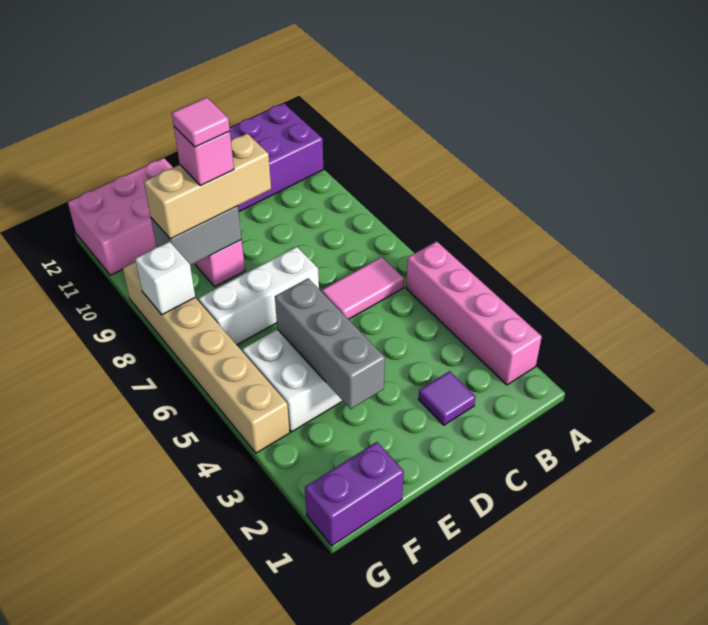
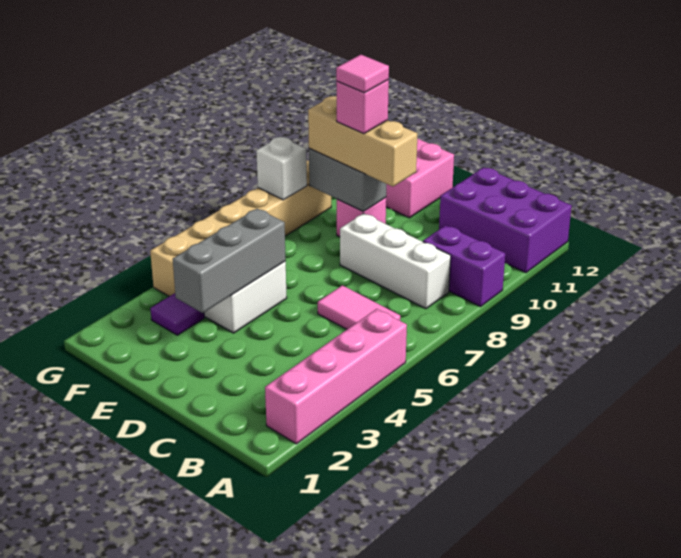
purple 1x1 tile [418,371,475,425] -> purple 1x1 tile moved to [150,293,204,335]
white 1x3 brick [198,247,319,345] -> white 1x3 brick moved to [340,213,451,309]
purple 1x2 brick [305,442,404,546] -> purple 1x2 brick moved to [423,225,505,307]

